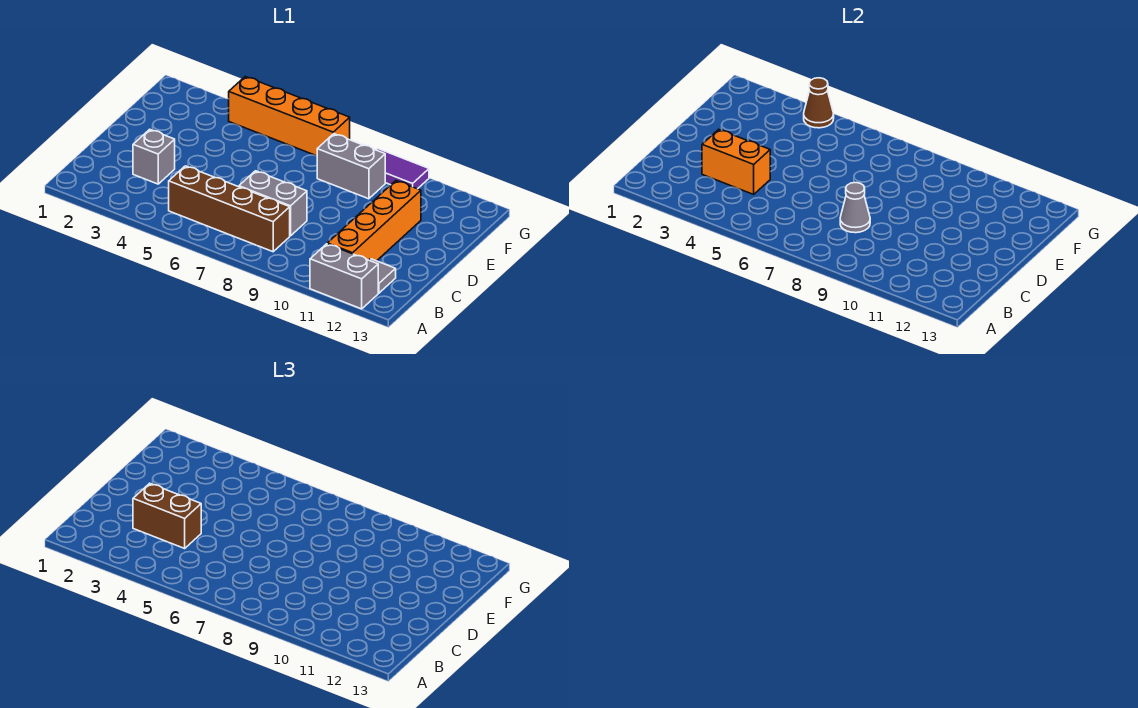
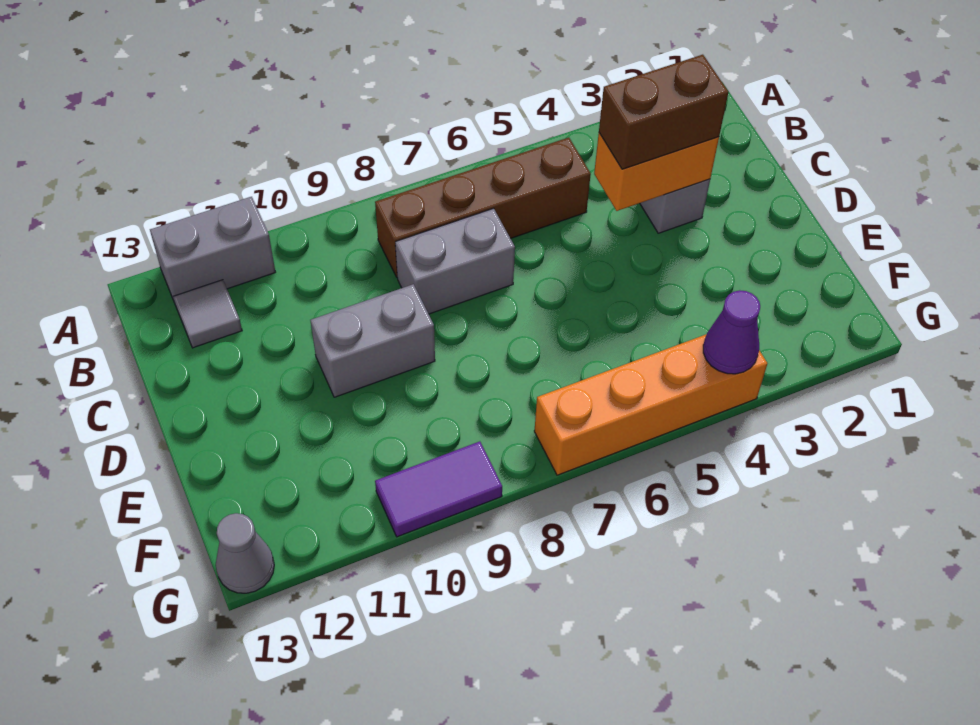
orange 1x4 brick [327,181,421,261] -> none
grey 1x1 cone [840,183,870,233] -> grey 1x1 cone moved to [216,513,274,593]
grey 1x2 brick [317,134,385,199] -> grey 1x2 brick moved to [310,284,435,397]
brown 1x1 cone [804,78,834,128] -> purple 1x1 cone [703,290,760,374]

